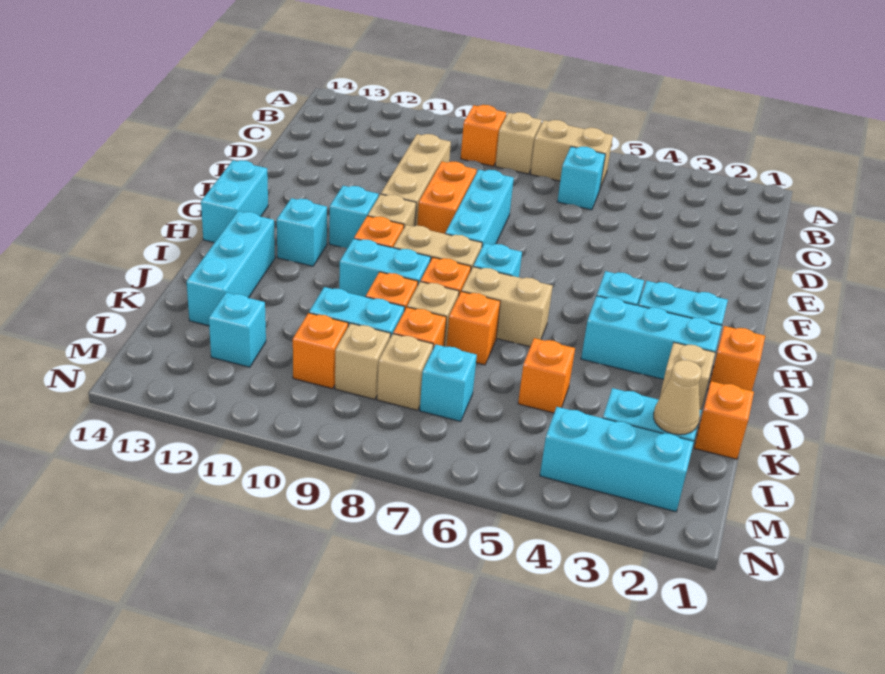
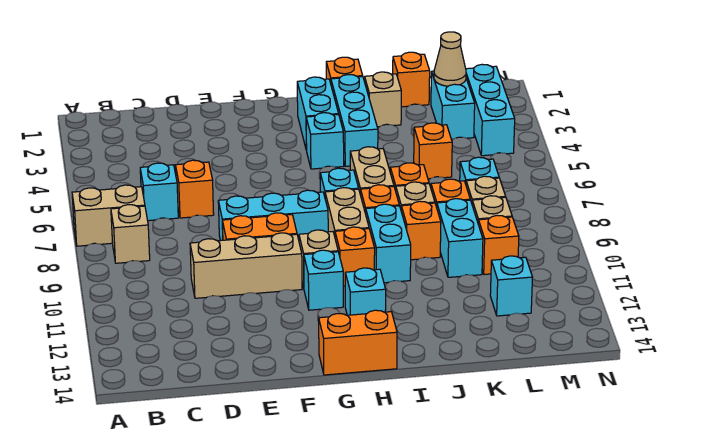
tan 1x2 brick [531,120,613,188] -> tan 1x2 brick turned to [72,185,145,246]
orange 1x1 brick [461,105,506,166] -> orange 1x1 brick moved to [176,160,214,218]
cyan 1x2 brick [201,160,268,243] -> orange 1x2 brick [319,310,397,375]
cyan 1x3 brick [187,211,275,326] -> none

